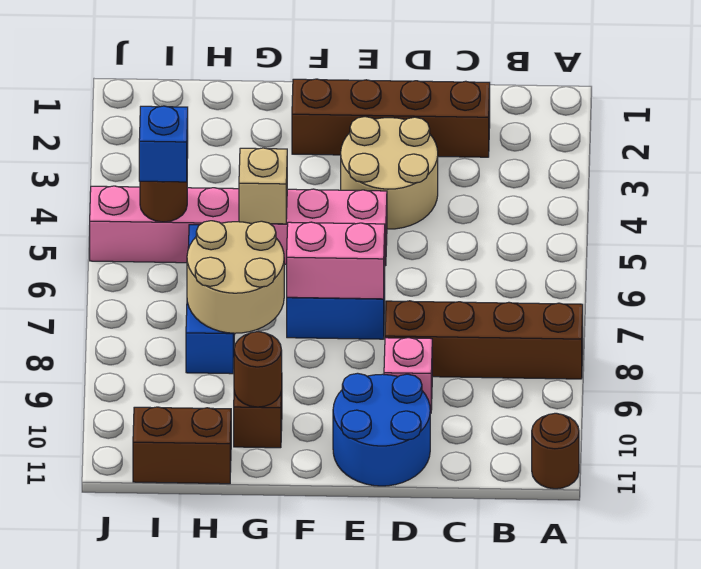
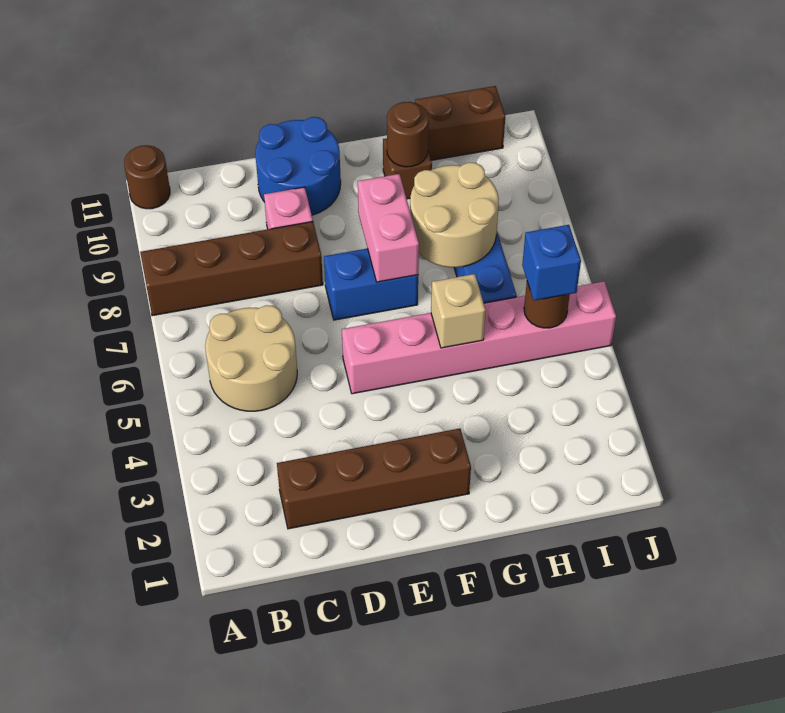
tan 2x2 round brick [341,117,438,229] -> tan 2x2 round brick moved to [205,305,297,411]
pink 1x2 brick [287,222,385,299] -> pink 1x2 brick turned to [358,174,419,282]

